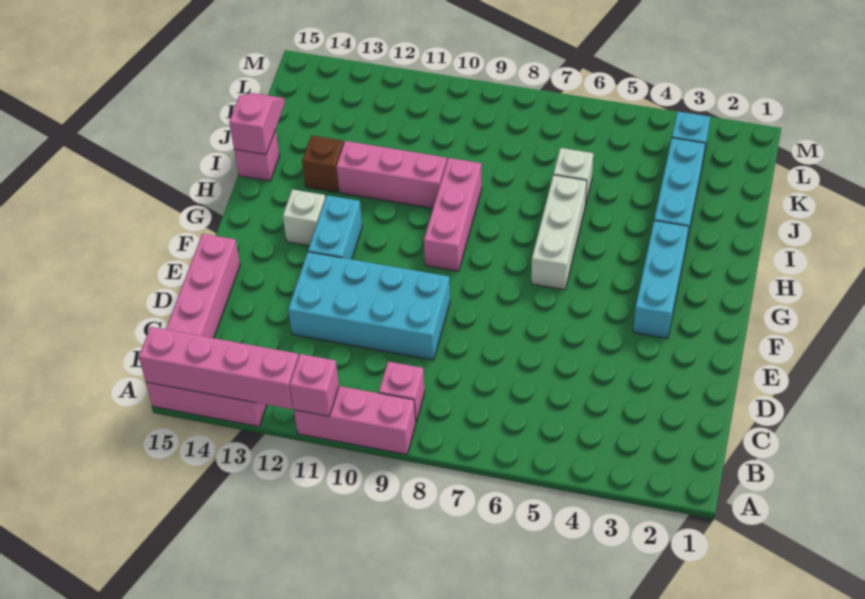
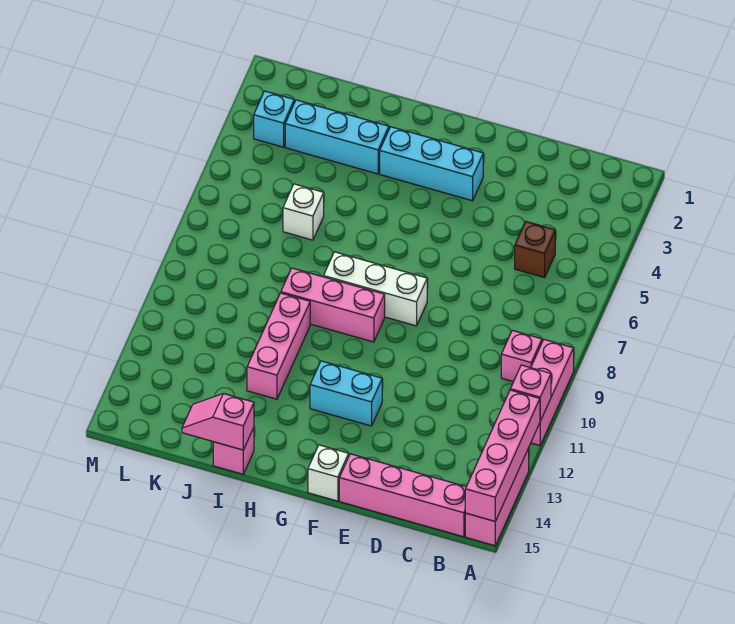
cyan 2x4 brick [288,252,450,360] -> none
white 1x3 brick [531,175,587,290] -> white 1x3 brick moved to [324,252,427,326]
white 1x1 brick [283,189,325,246] -> white 1x1 brick moved to [308,445,349,501]
brown 1x1 brick [302,135,344,192] -> brown 1x1 brick moved to [515,222,555,278]

